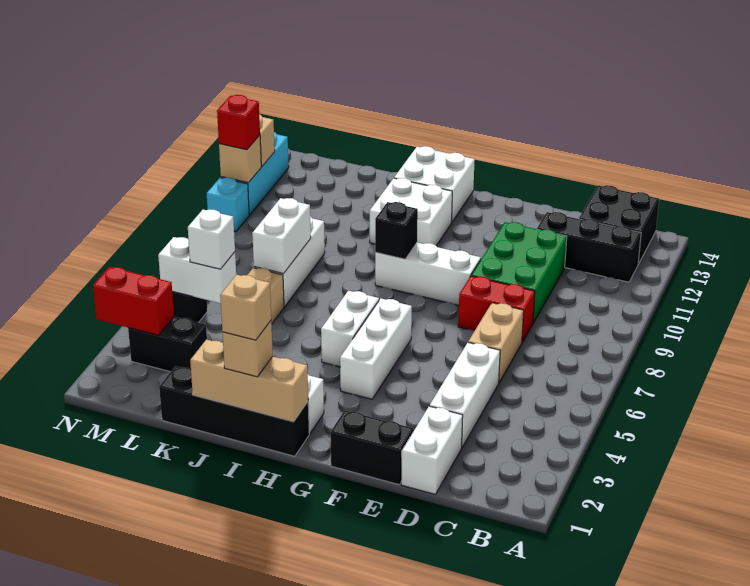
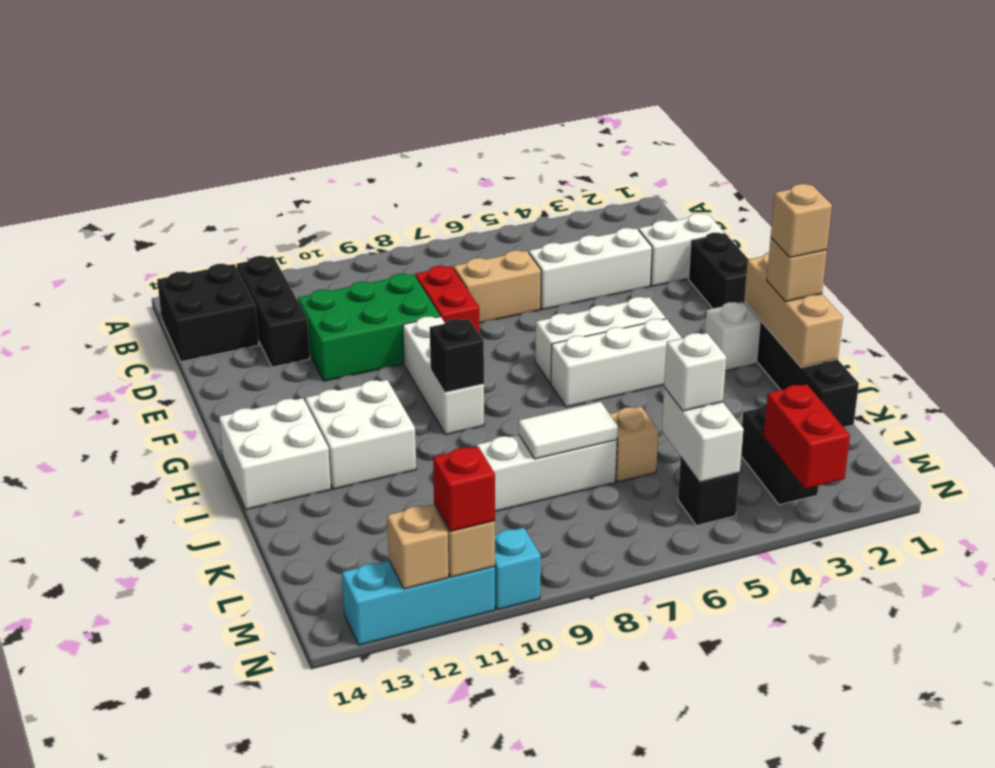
white 1x2 brick [321,291,379,367] -> white 1x3 brick [551,319,682,407]
white 1x2 brick [252,198,311,274] -> white 1x2 tile [519,402,618,459]

